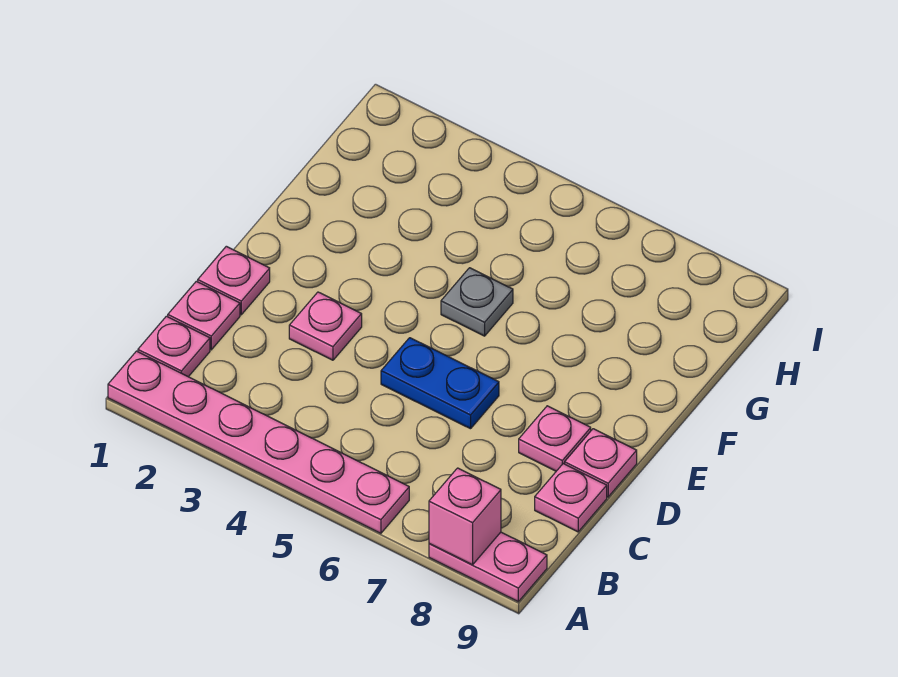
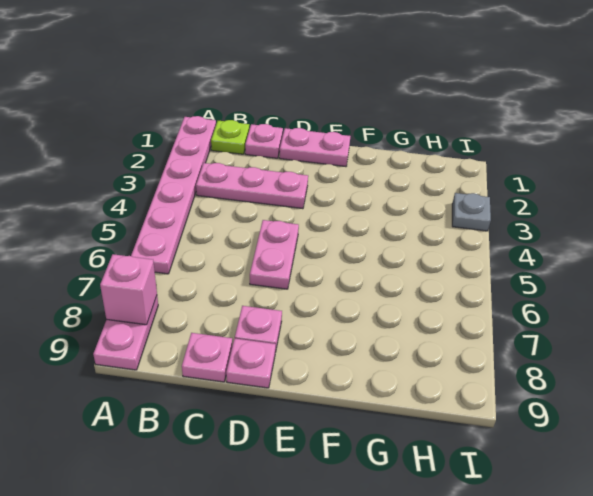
pink 1x1 plate [138,316,210,377] -> lime 1x1 plate [211,120,249,154]
pink 1x1 plate [198,246,270,315] -> pink 1x2 plate [279,128,350,167]
pink 1x1 plate [289,292,362,360] -> pink 1x3 plate [196,163,308,209]
blue 1x2 plate [381,338,499,429] -> pink 1x2 plate [250,220,299,289]
grey 1x1 plate [441,268,513,336] -> grey 1x1 plate moved to [452,193,491,231]

